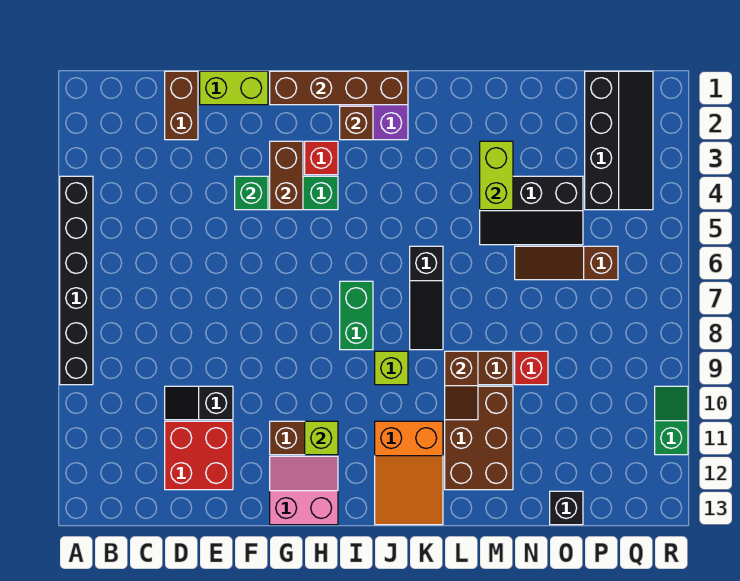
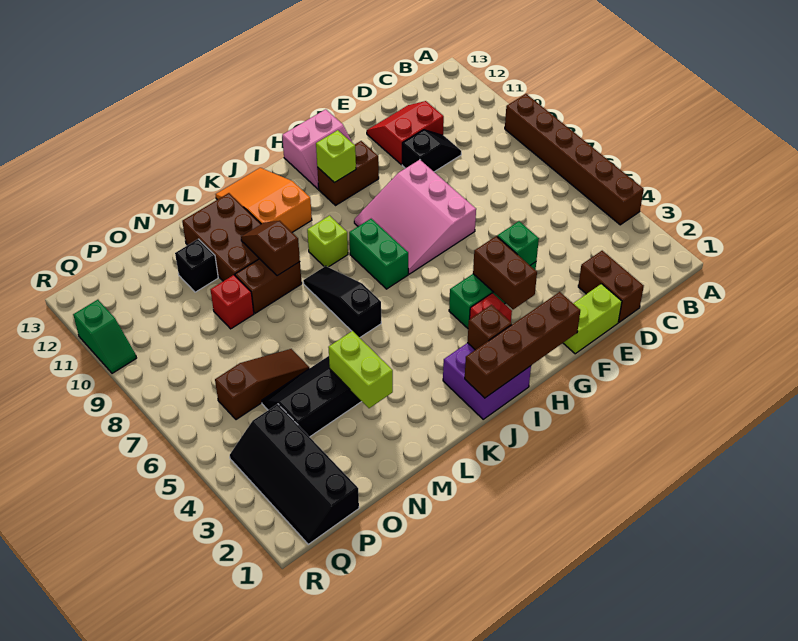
black 1x6 brick [60,176,93,385] -> brown 1x6 brick [505,94,644,225]
red 2x2 brick [165,421,233,490] -> red 2x2 slope [367,101,444,165]
none -> pink 3x3 slope [354,160,476,274]
black 1x1 brick [550,491,583,525] -> black 1x1 brick moved to [175,239,218,292]

